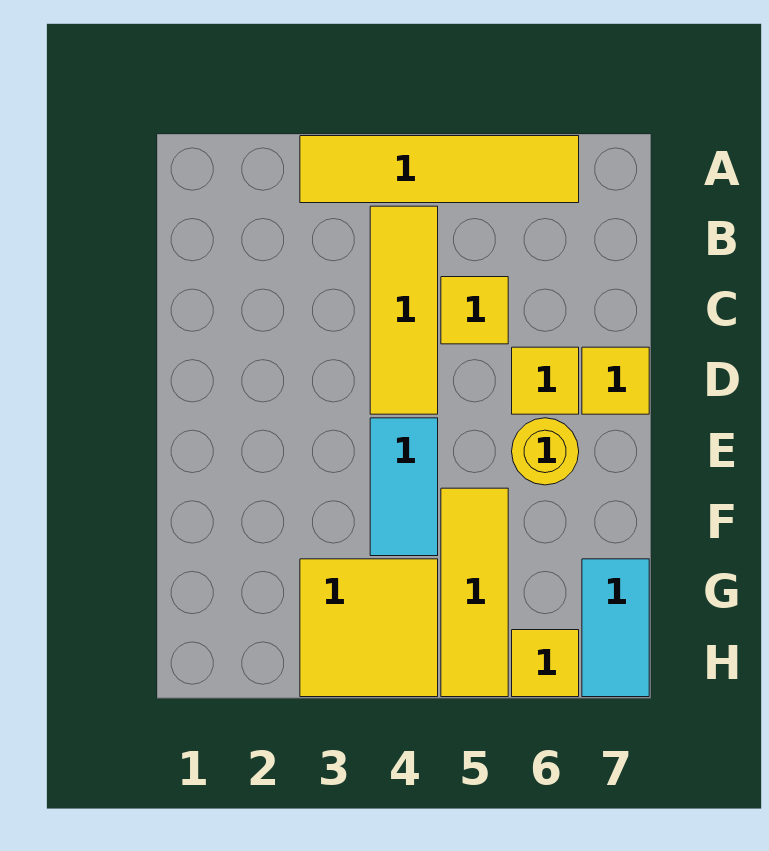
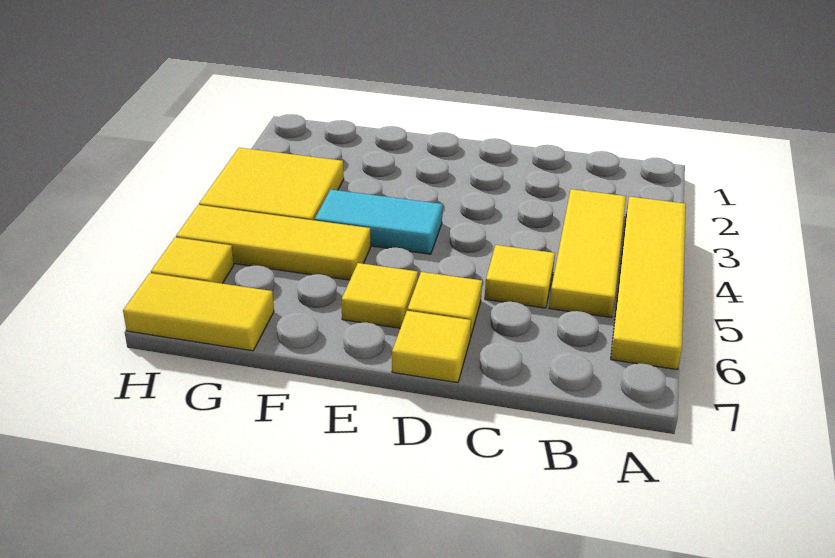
yellow 1x3 tile [370,206,438,414] -> yellow 1x3 tile turned to [549,189,626,317]
yellow 1x1 round brick [512,418,579,485] -> yellow 1x1 tile [341,263,418,328]
cyan 1x2 tile [582,559,649,697] -> yellow 1x2 tile [123,273,274,351]

